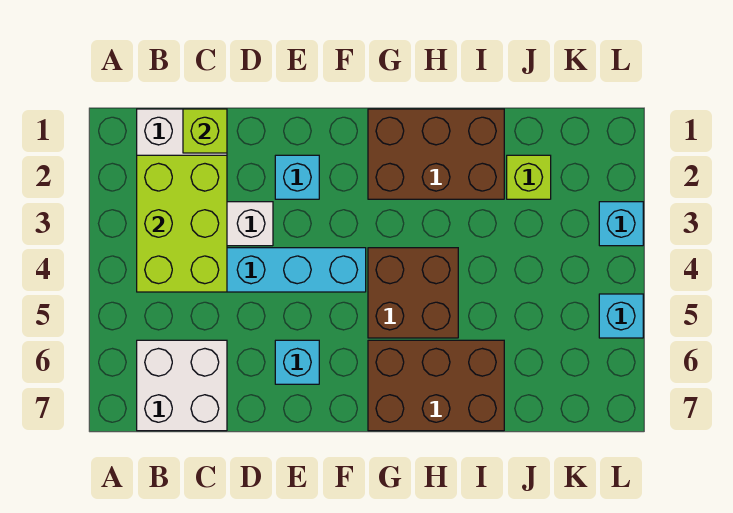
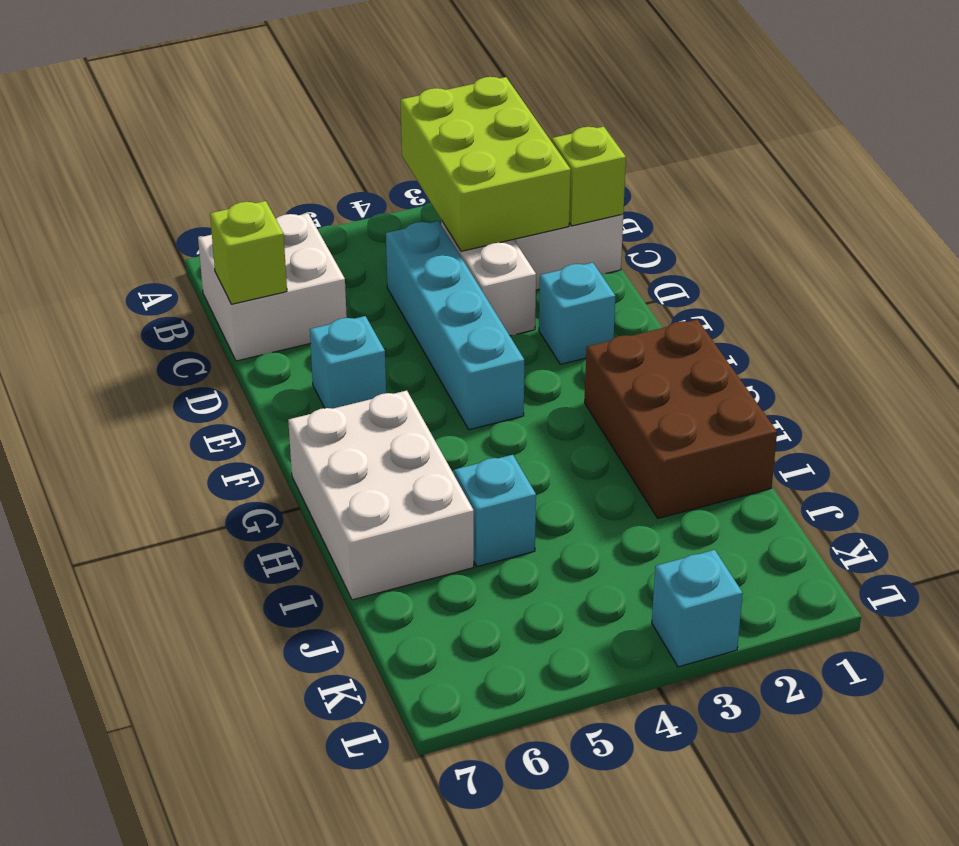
lime 2x3 brick [137,155,227,292] -> lime 2x3 brick turned to [401,77,571,251]
brown 2x2 brick [368,248,458,338] -> none
brown 2x3 brick [368,340,504,431] -> white 2x3 brick [288,391,474,600]
lime 1x1 brick [507,155,551,199] -> lime 1x1 brick moved to [210,201,287,304]
cyan 1x1 brick [599,294,643,338] -> cyan 1x1 brick moved to [454,455,536,567]

